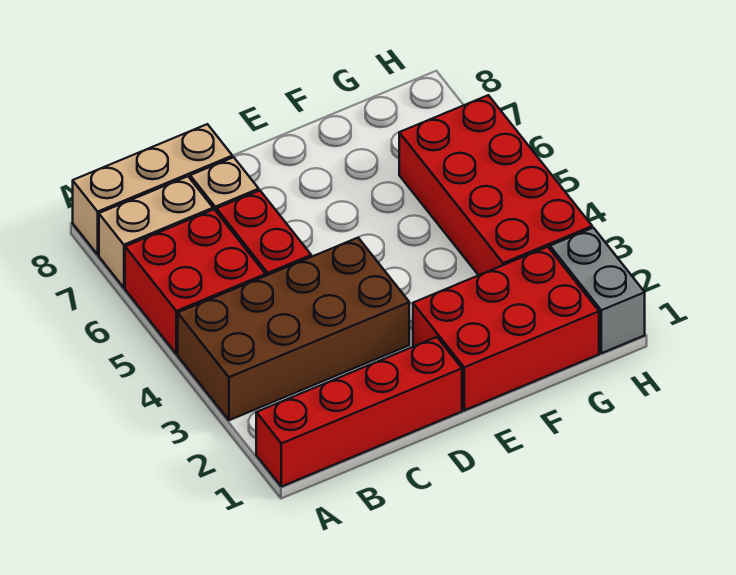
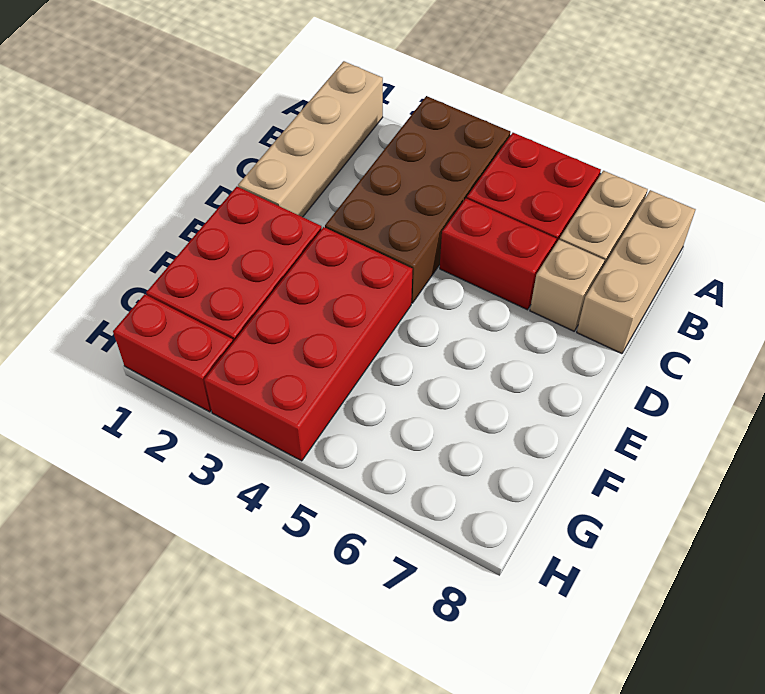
red 1x4 brick [256,337,462,487] -> tan 1x4 brick [238,61,383,217]
red 2x4 brick [399,95,592,275] -> red 2x4 brick turned to [204,227,412,461]
grey 1x2 brick [550,228,645,353] -> red 1x2 brick [113,294,233,412]

